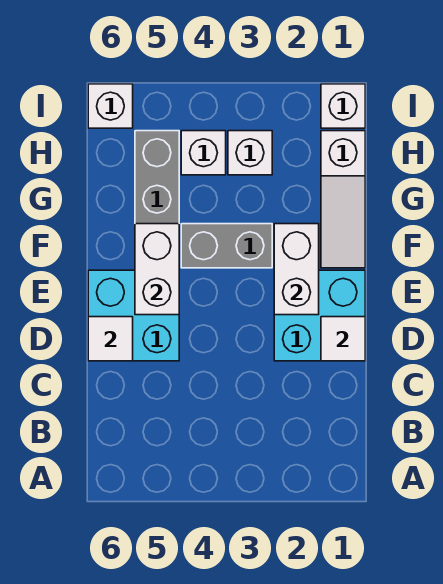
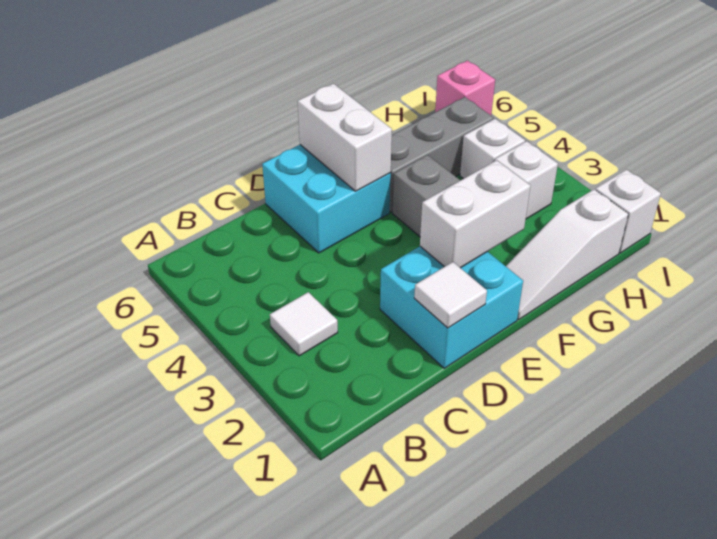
white 1x1 tile [88,317,133,361] -> white 1x1 tile moved to [270,292,338,356]
white 1x2 brick [135,224,179,315] -> white 1x2 brick turned to [298,84,392,191]
white 1x1 brick [88,84,133,128] -> pink 1x1 brick [435,61,495,115]

